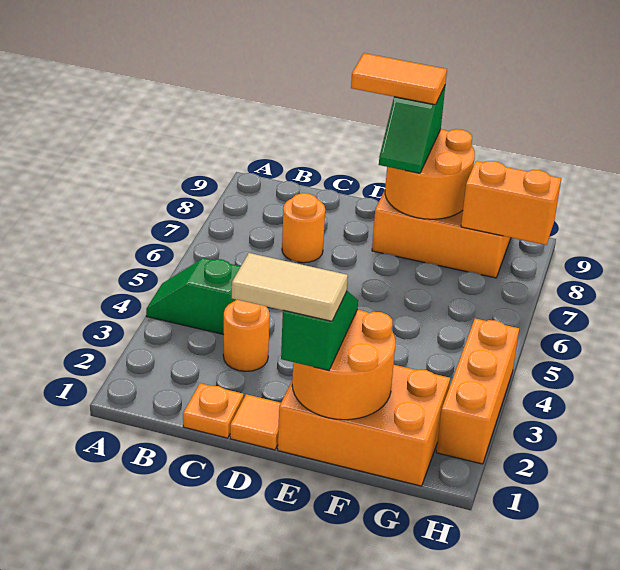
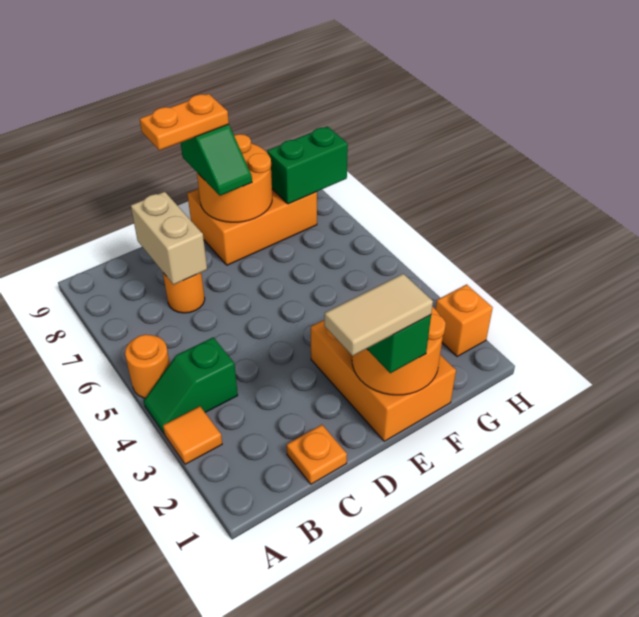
orange 1x1 round brick [223,300,270,371] -> orange 1x1 round brick moved to [125,334,170,398]
none -> tan 1x2 brick [131,192,207,285]
orange 1x1 tile [230,394,281,450] -> orange 1x1 tile moved to [163,406,222,464]
orange 1x2 tile [351,53,447,105] -> orange 1x2 plate [140,94,229,150]
orange 2x3 brick [278,365,450,486] -> orange 2x3 brick turned to [311,320,456,441]
orange 1x2 brick [461,161,561,245] -> green 1x2 brick [267,126,348,204]
orange 1x3 brick [436,318,519,464] -> orange 1x1 brick [435,284,493,357]

